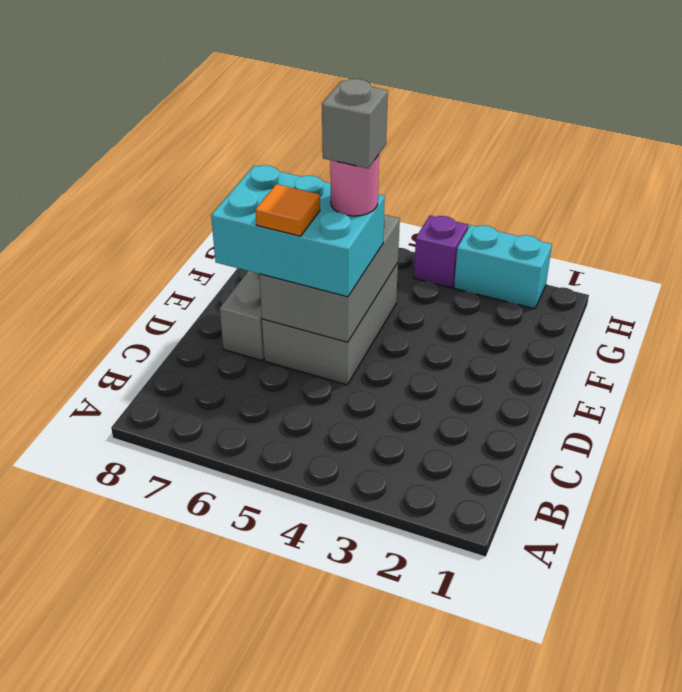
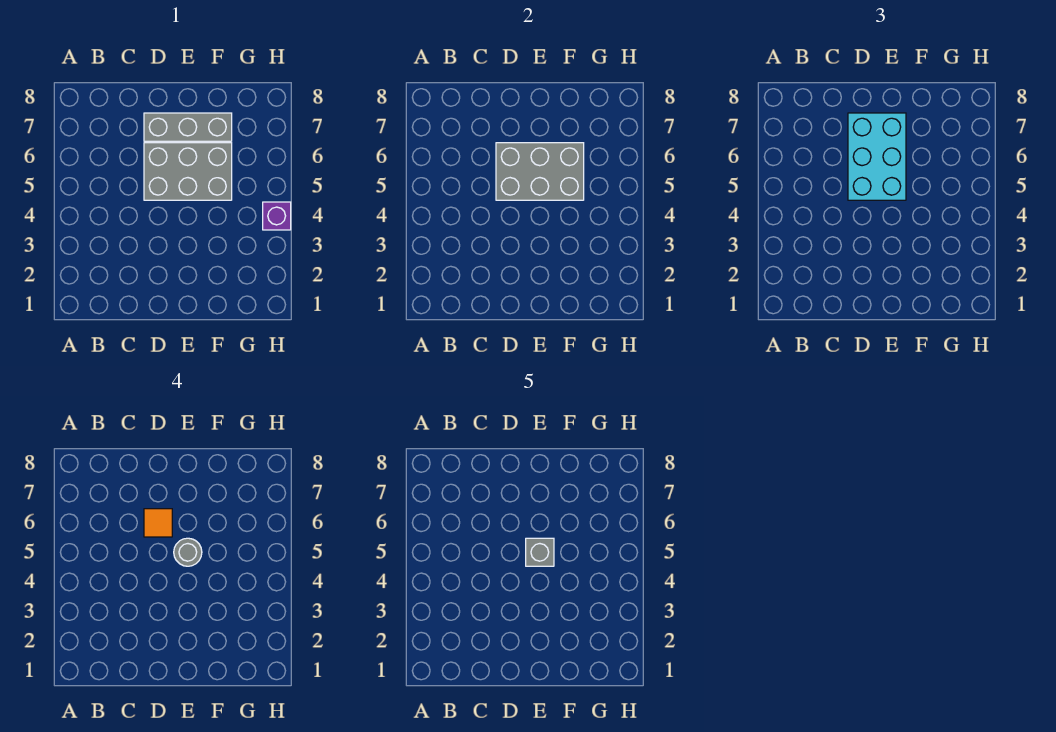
pink 1x1 round brick [330,155,379,216] -> grey 1x1 round brick [174,538,202,566]
cyan 1x2 brick [454,225,552,309] -> none

